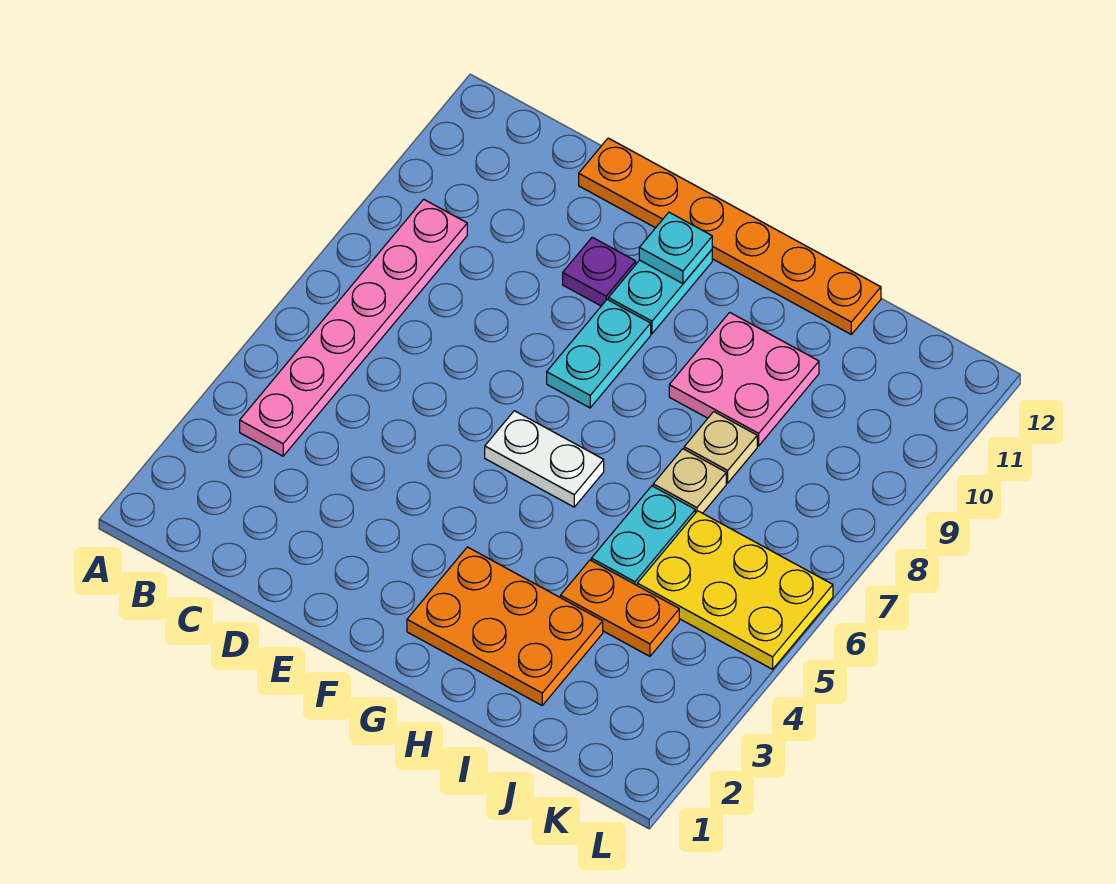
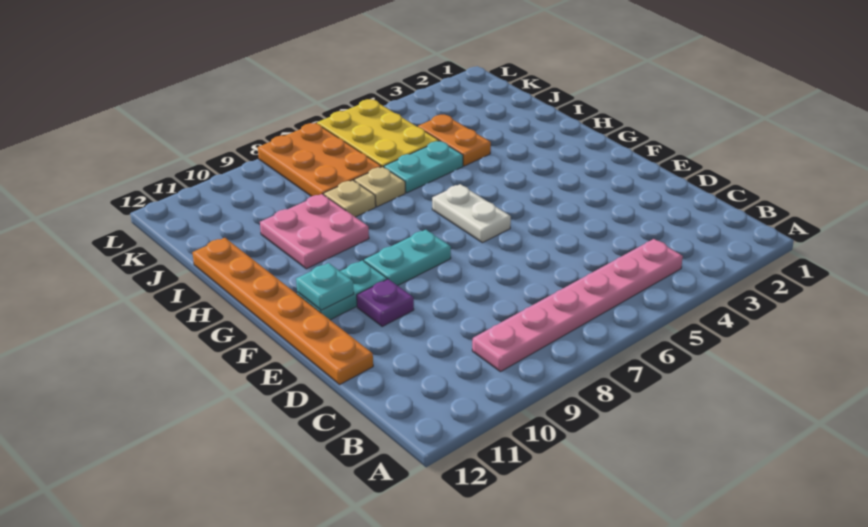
orange 2x3 plate [407,547,603,705] -> orange 2x3 plate moved to [258,123,381,196]

